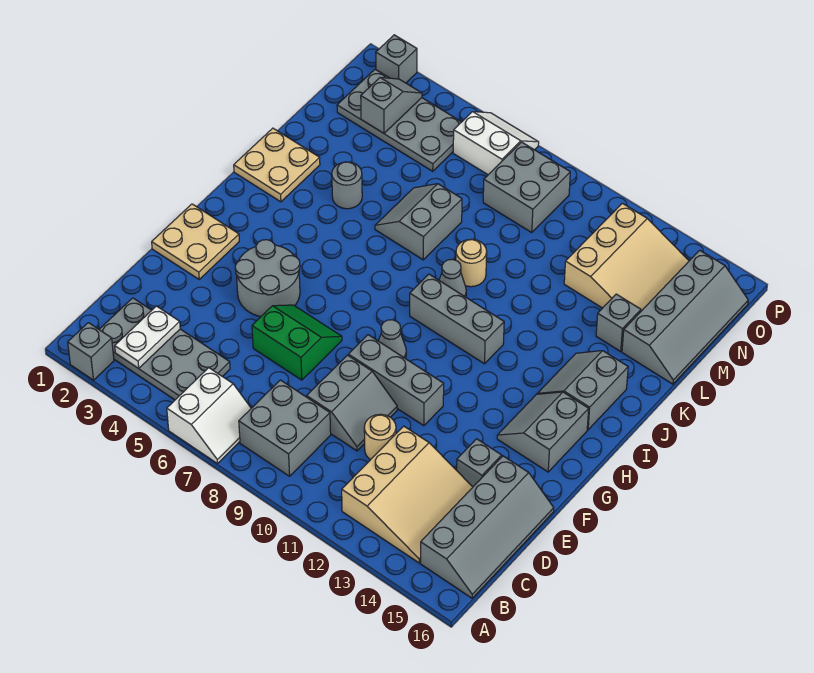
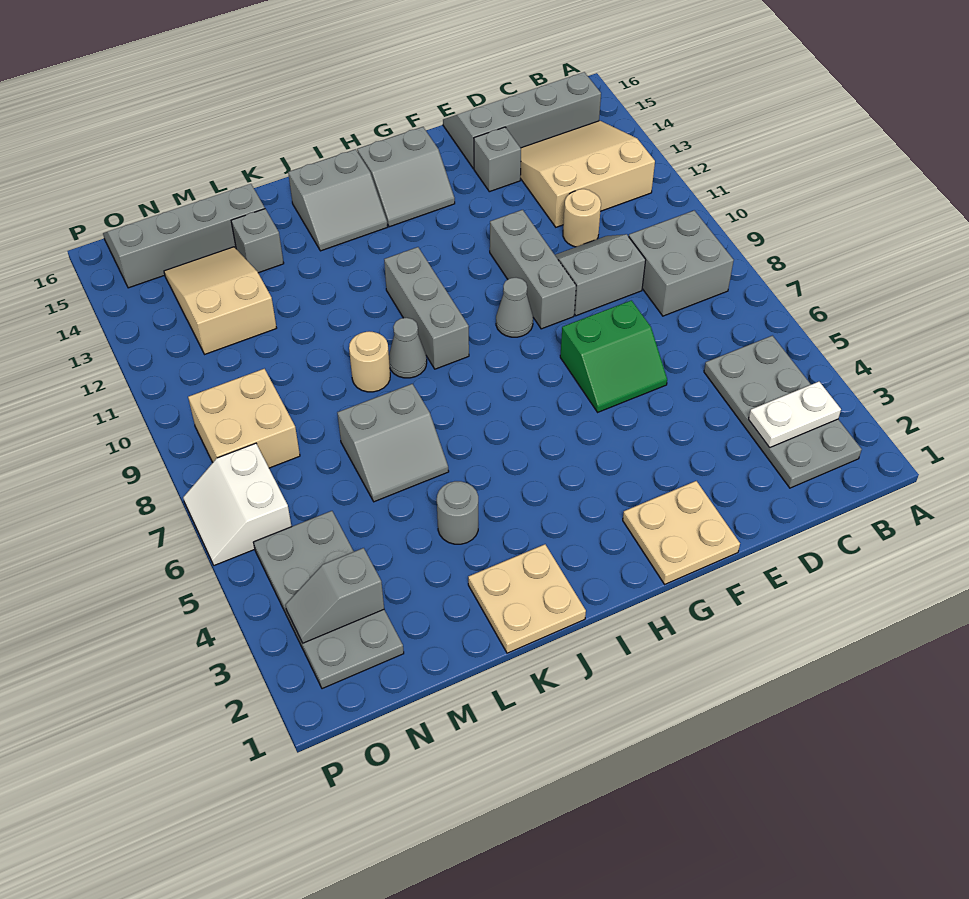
grey 1x1 brick [68,323,114,380] -> none
white 2x2 slope [167,368,251,464] -> none
green 2x2 slope [252,305,342,380] -> green 2x2 slope turned to [560,300,667,412]
grey 2x2 round brick [235,240,300,317] -> none
tan 3x3 slope [564,203,689,311] -> tan 2x3 slope [164,247,276,354]
grey 2x2 brick [483,142,570,233] -> tan 2x2 brick [188,369,300,468]
grey 1x1 brick [376,35,417,83] -> none

